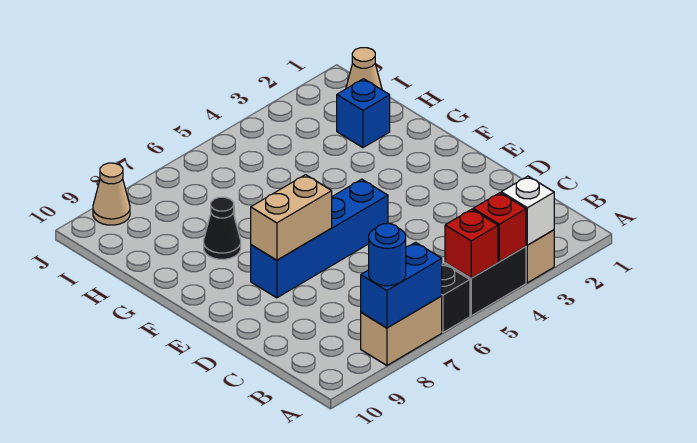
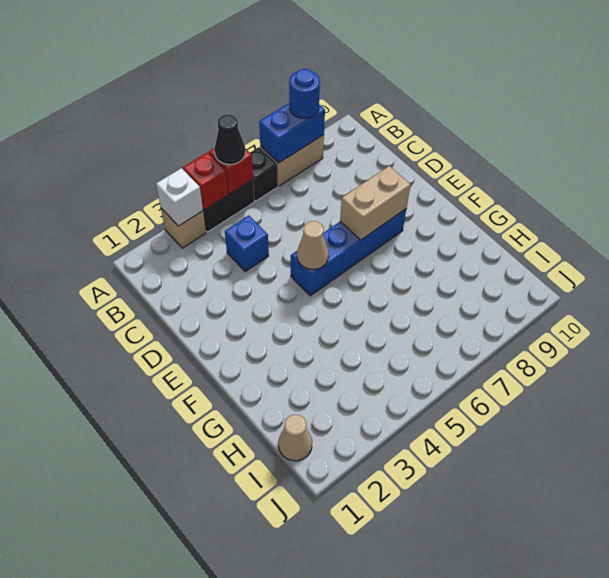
black 1x1 cone [204,197,241,259] -> black 1x1 cone moved to [215,114,246,165]
blue 1x1 brick [337,79,390,148] -> blue 1x1 brick moved to [225,215,269,272]
tan 1x1 cone [93,163,130,225] -> tan 1x1 cone moved to [297,221,328,269]

